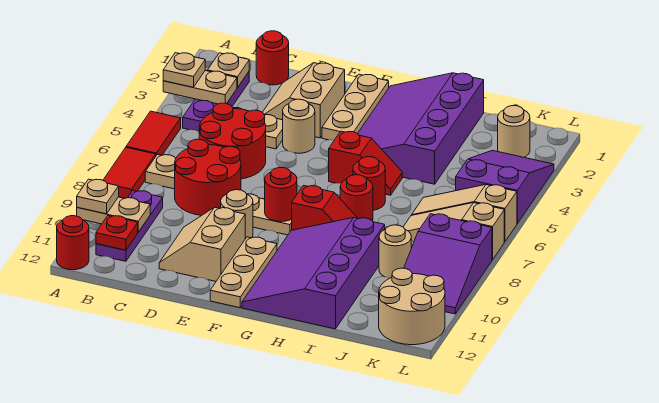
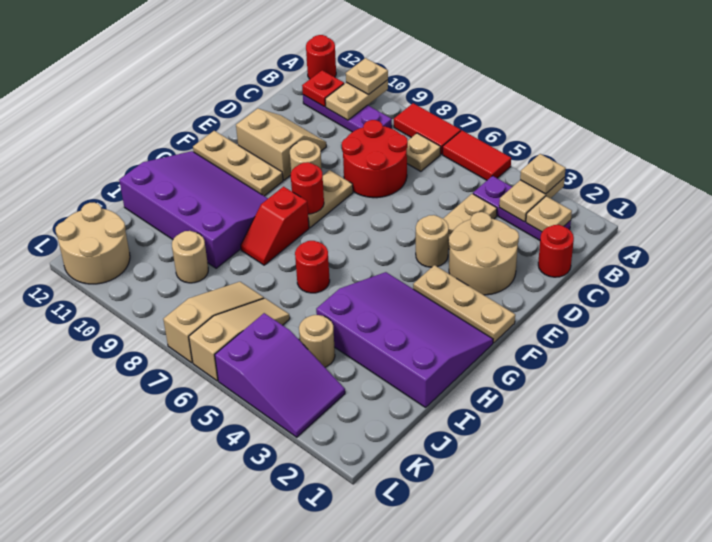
red 2x2 round brick [199,103,266,179] -> none
tan 2x2 slope [263,63,345,138] -> tan 2x2 round brick [449,212,519,295]
red 1x2 slope [329,131,402,195] -> none
red 1x1 round brick [340,175,373,221] -> none
tan 1x1 round brick [498,106,530,157] -> tan 1x1 round brick moved to [299,315,335,367]
purple 2x3 slope [404,214,492,314] -> none

